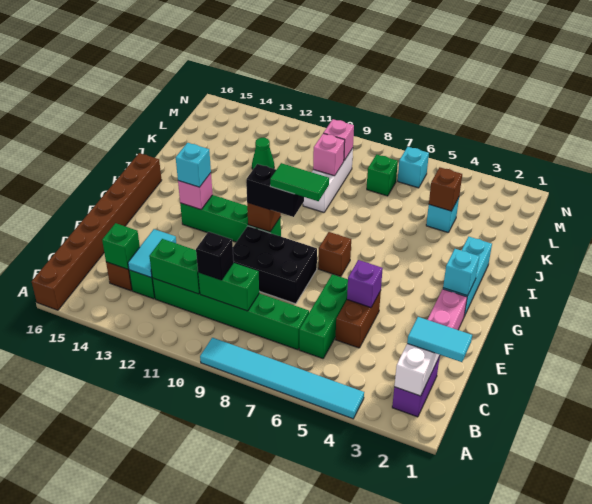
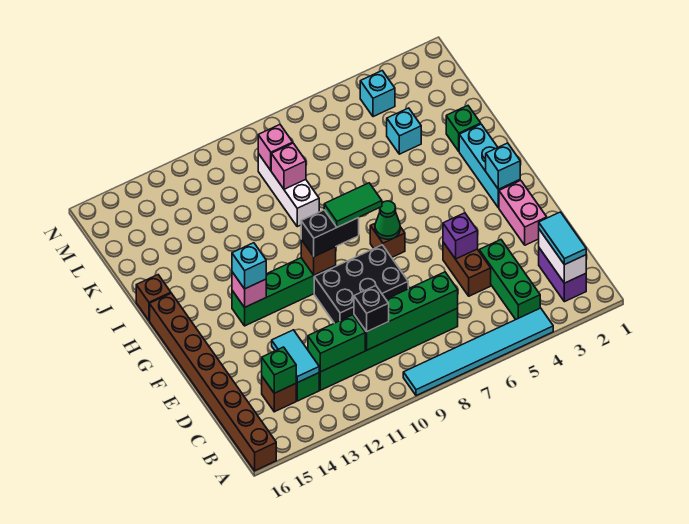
cyan 1x2 tile [407,317,472,362] -> cyan 1x2 tile turned to [539,212,586,265]
green 1x3 brick [299,274,348,359] -> green 1x3 brick moved to [479,240,540,319]
green 1x2 brick [198,263,259,311] -> green 1x4 brick [354,272,458,350]
brown 1x1 brick [429,167,462,211] -> brown 1x1 brick moved to [136,275,171,321]
green 1x1 cone [252,138,274,169] -> green 1x1 cone moved to [375,201,400,239]
green 1x1 brick [367,154,398,196] -> green 1x1 brick moved to [446,106,481,151]
cyan 1x1 brick [398,147,429,188] -> cyan 1x1 brick moved to [360,71,395,117]

